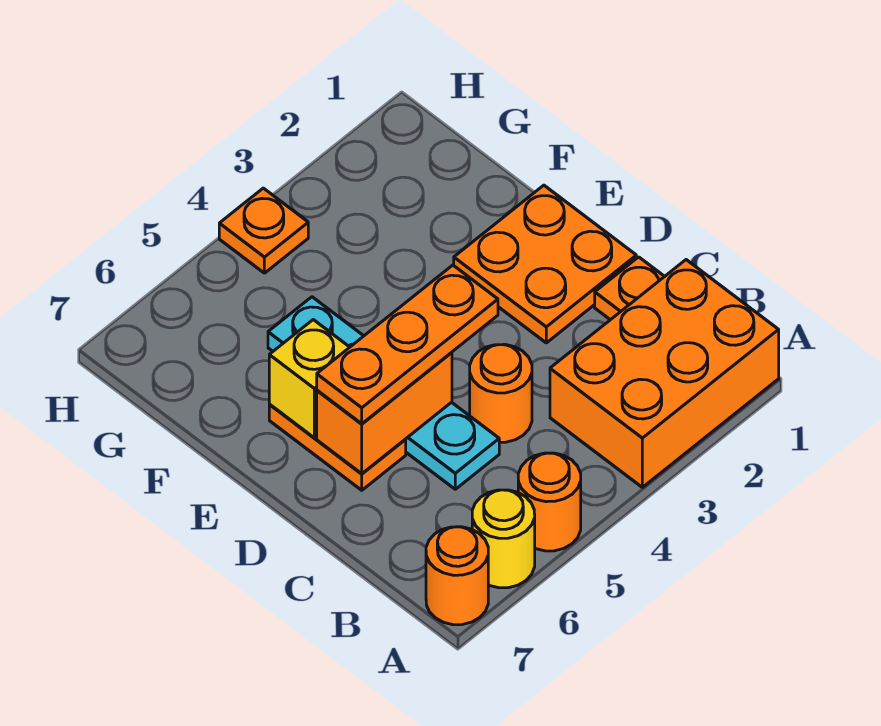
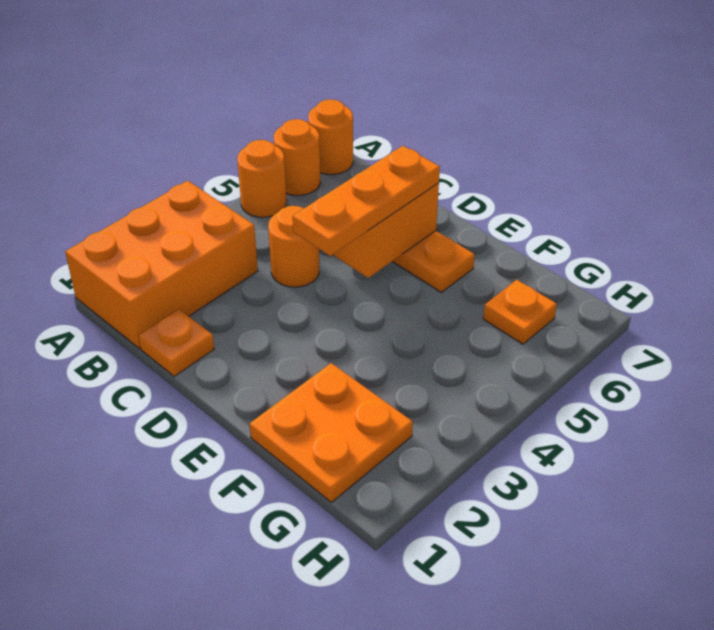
yellow 1x1 round brick [472,490,535,588] -> orange 1x1 round brick [274,119,320,195]
cyan 1x4 plate [268,297,499,489] -> none
orange 2x2 plate [454,185,636,343] -> orange 2x2 plate moved to [250,363,413,502]
yellow 1x1 brick [269,320,350,438] -> none
orange 1x1 plate [219,188,308,273] -> orange 1x1 plate moved to [483,280,557,344]

